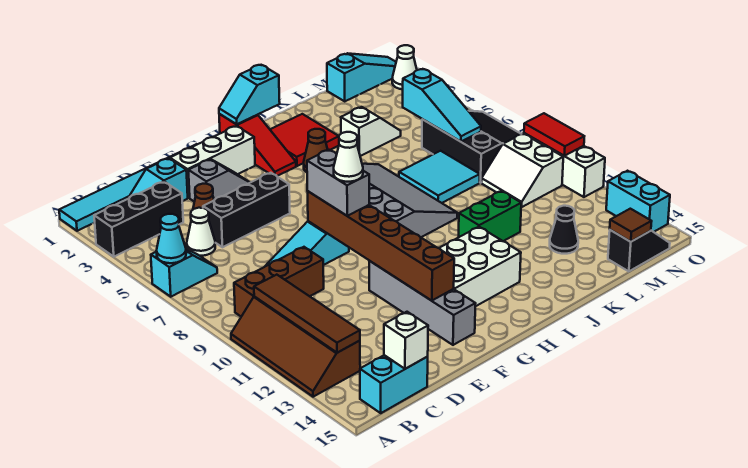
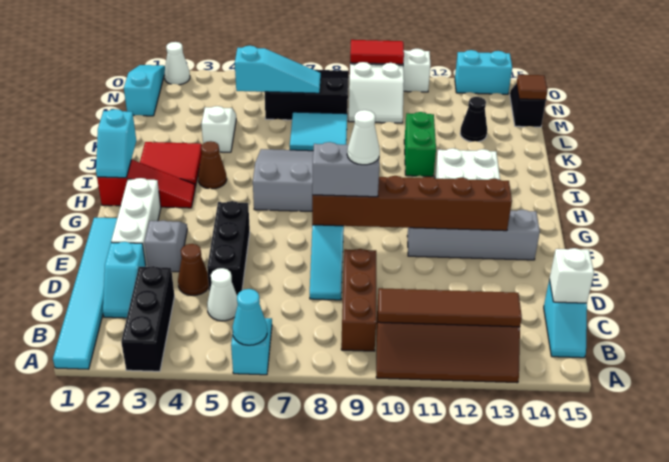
cyan 1x2 brick [360,355,428,413] -> cyan 1x2 slope [544,280,587,358]

